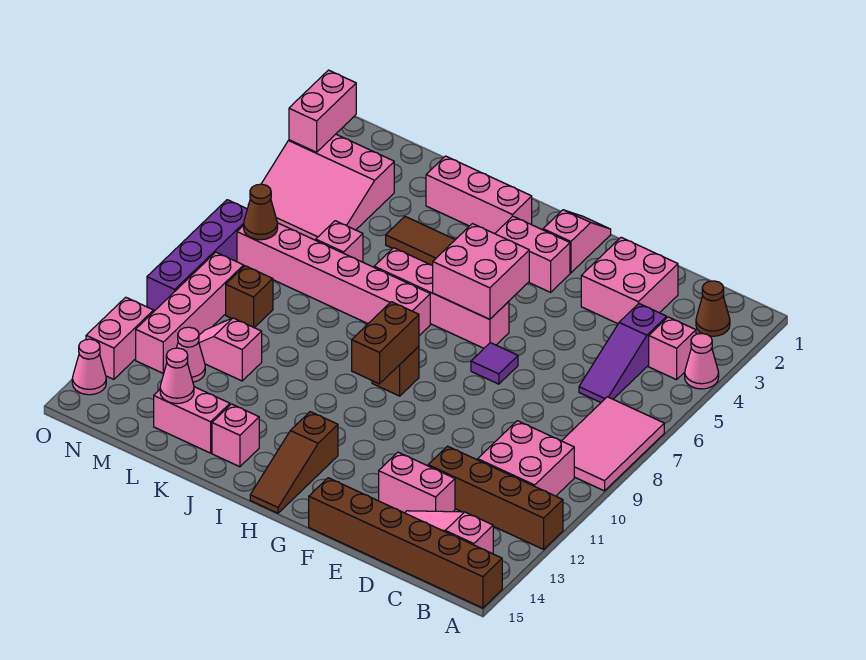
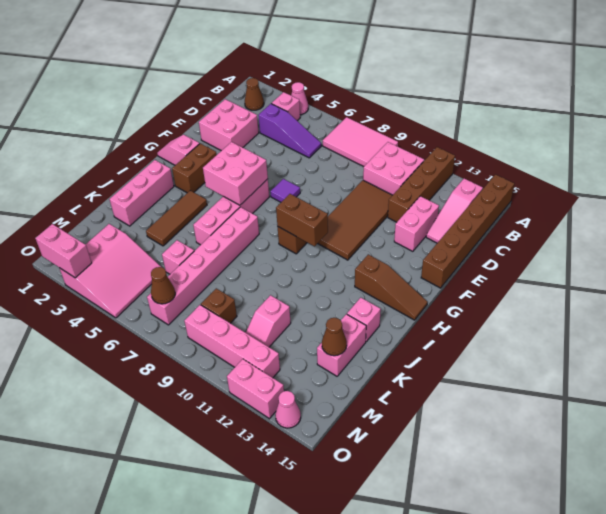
none -> brown 2x4 tile [317,180,392,260]
pink 1x2 brick [495,216,570,292] -> brown 1x2 brick [172,143,216,193]
pink 1x1 cone [160,348,194,404] -> brown 1x1 cone [322,318,347,356]
pink 1x1 cone [177,327,205,382] -> none
purple 1x4 brick [147,200,247,311] -> none

